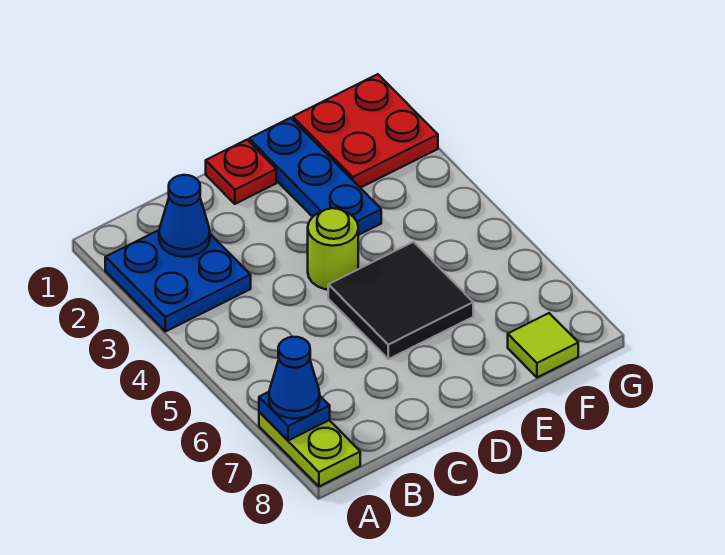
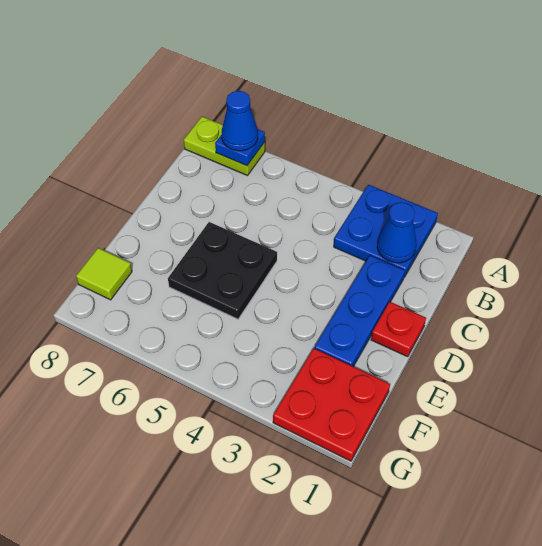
lime 1x1 round brick [308,208,358,290] -> none
black 2x2 tile [328,242,473,359] -> black 2x2 plate [168,222,277,319]
blue 1x3 plate [249,118,381,235] -> blue 1x3 plate turned to [314,255,405,367]

